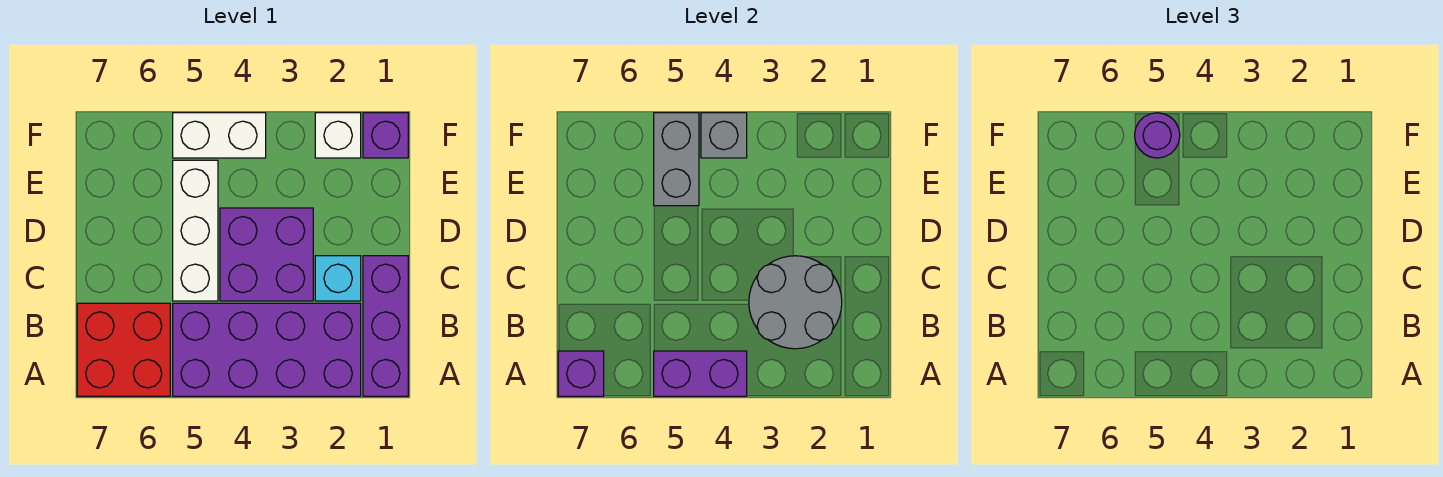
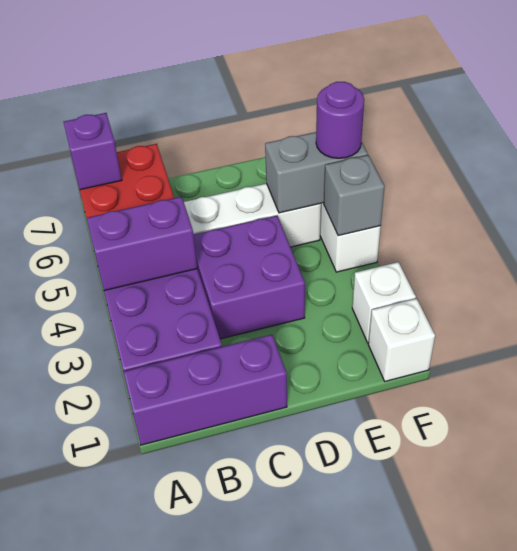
purple 1x2 brick [654,351,747,396] -> purple 1x2 brick turned to [87,197,197,291]
grey 2x2 round brick [749,256,842,349] -> none
cyan 1x1 brick [315,256,361,301] -> none
purple 1x1 brick [363,113,408,158] -> white 1x1 brick [368,299,435,381]

